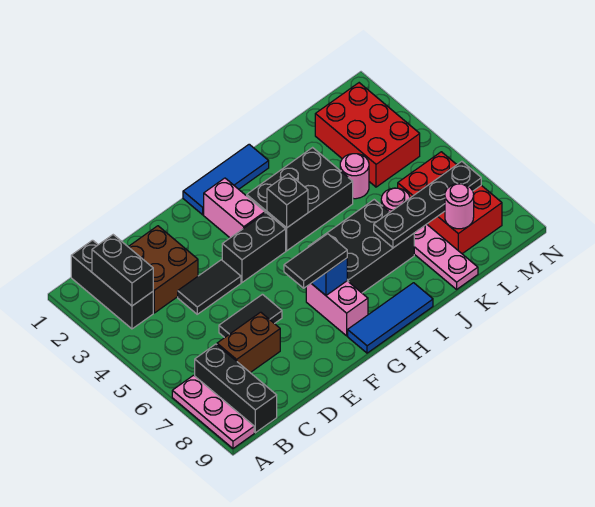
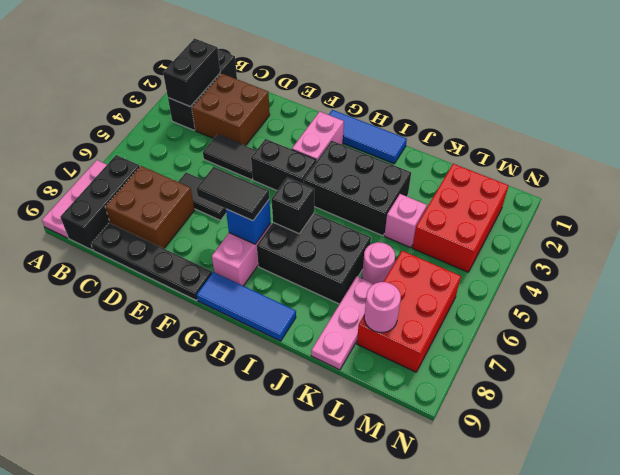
brown 1x2 brick [217,312,280,373] -> brown 2x2 brick [105,166,194,248]
black 1x1 brick [267,174,308,228] -> black 1x1 brick moved to [272,177,314,234]
black 1x4 plate [374,161,481,248] -> black 1x4 plate moved to [91,223,212,300]
pink 1x1 round brick [340,154,369,199] -> pink 1x1 brick [385,194,427,248]

